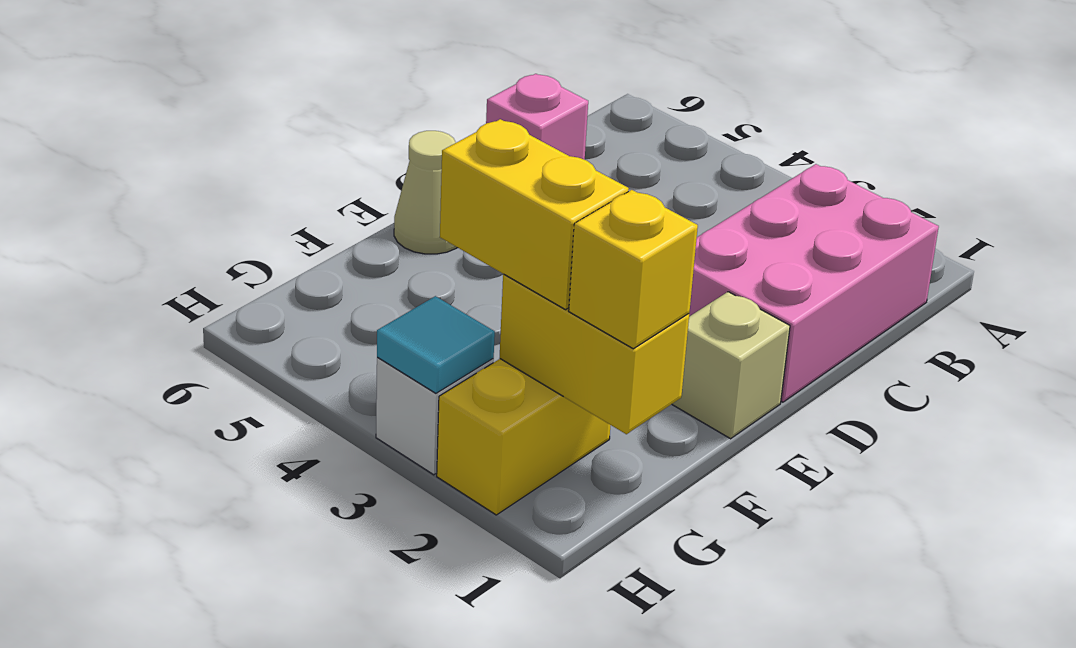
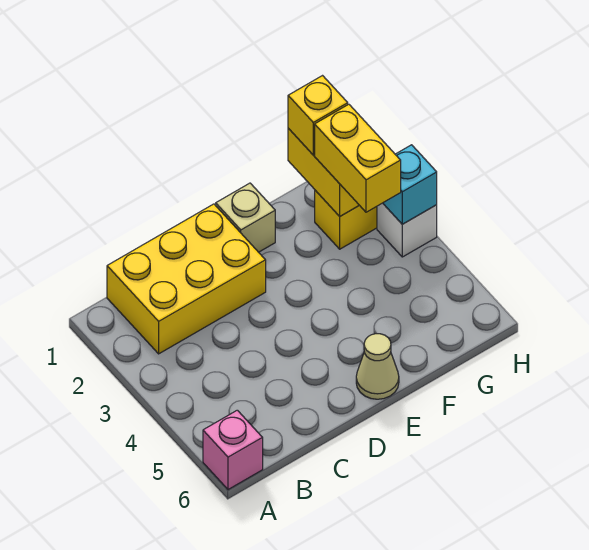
pink 2x3 brick [689,164,939,402] -> yellow 2x3 brick [107,204,266,354]
pink 1x1 brick [486,74,588,160] -> pink 1x1 brick moved to [203,410,263,490]
cyan 1x1 tile [377,296,495,393] -> cyan 1x1 brick [383,145,437,224]

